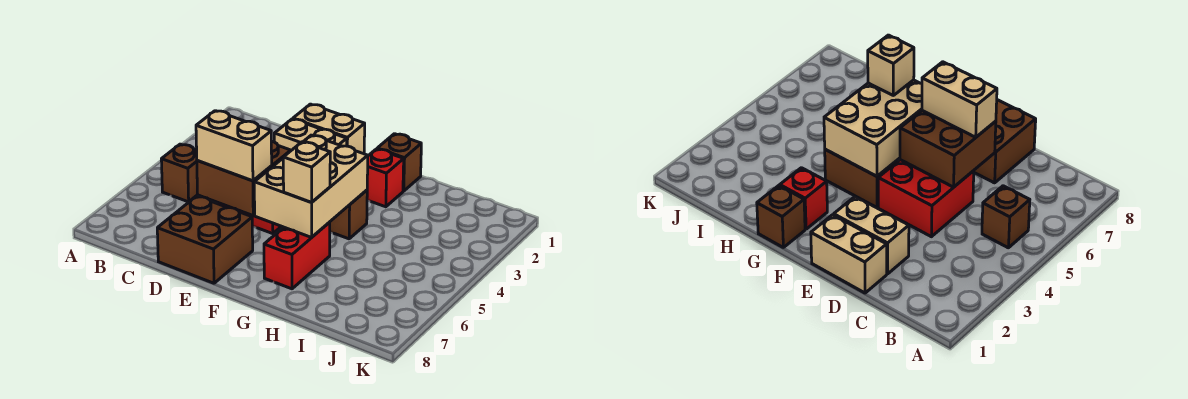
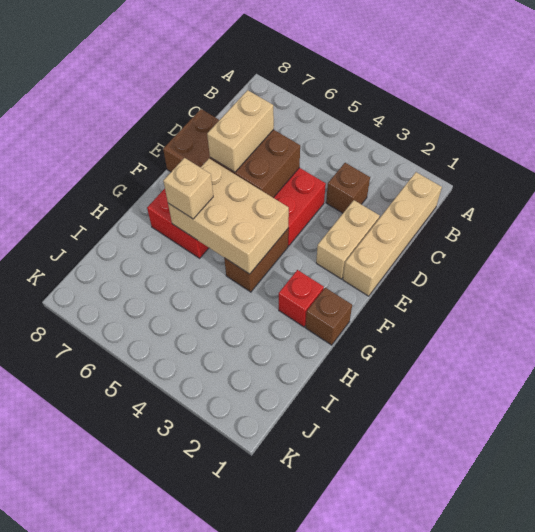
brown 1x1 brick [161,144,198,202] -> brown 1x1 brick moved to [326,163,370,213]
tan 1x2 brick [293,104,365,154] -> tan 1x4 brick [343,172,442,296]

